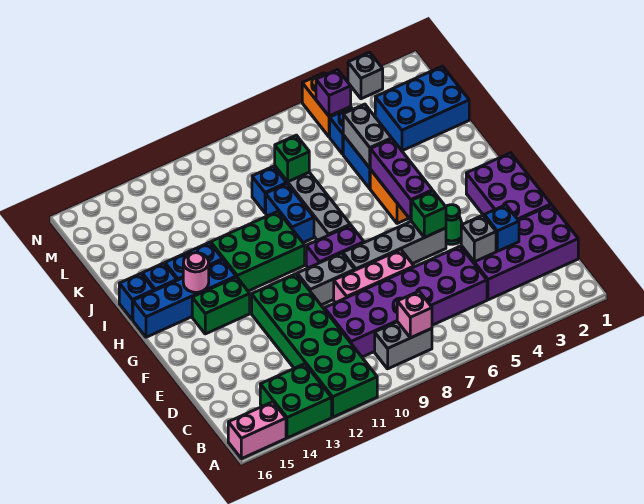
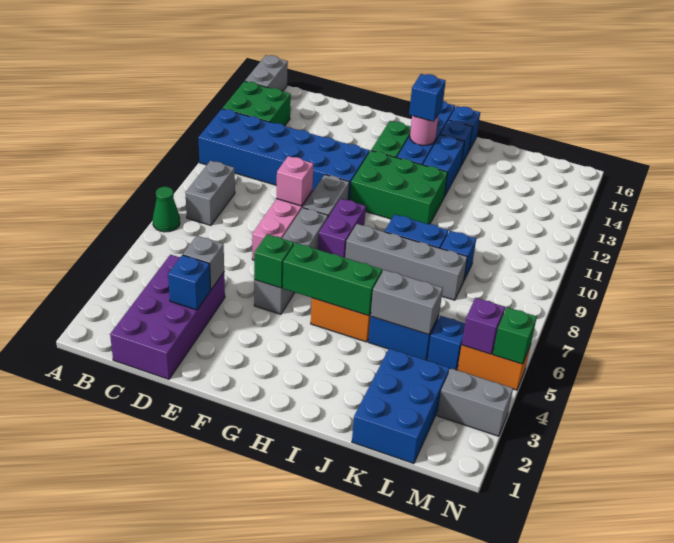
green 2x6 brick [252,274,377,417] -> blue 2x6 brick [198,109,370,200]
pink 1x2 brick [228,402,286,459] -> grey 1x2 brick [245,55,288,92]
pink 1x1 brick [397,291,432,338] -> pink 1x1 brick moved to [276,156,314,206]
purple 2x6 brick [324,246,487,357] -> none
purple 2x3 brick [466,153,551,220] -> none
green 1x1 cone [446,205,462,244] -> green 1x1 cone moved to [153,187,180,232]
purple 1x3 brick [370,139,432,220] -> green 1x3 brick [283,243,382,316]
green 2x3 brick [211,211,305,291] -> green 2x3 brick turned to [350,151,448,224]
none -> blue 1x1 brick [409,74,446,121]
green 1x1 brick [275,135,309,182] -> green 1x1 brick moved to [493,307,537,364]
grey 1x1 brick [348,52,383,99] -> grey 1x2 brick [437,368,513,436]

